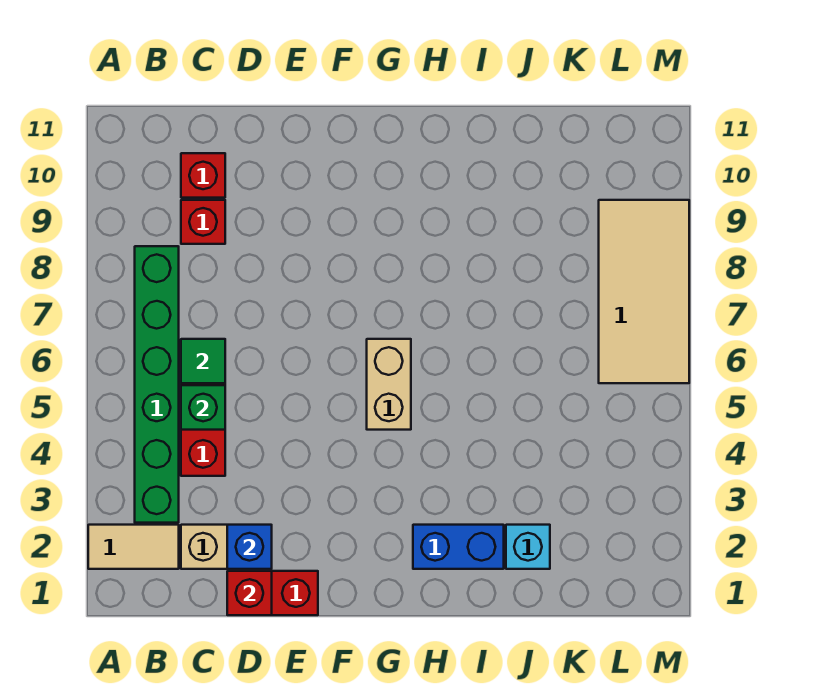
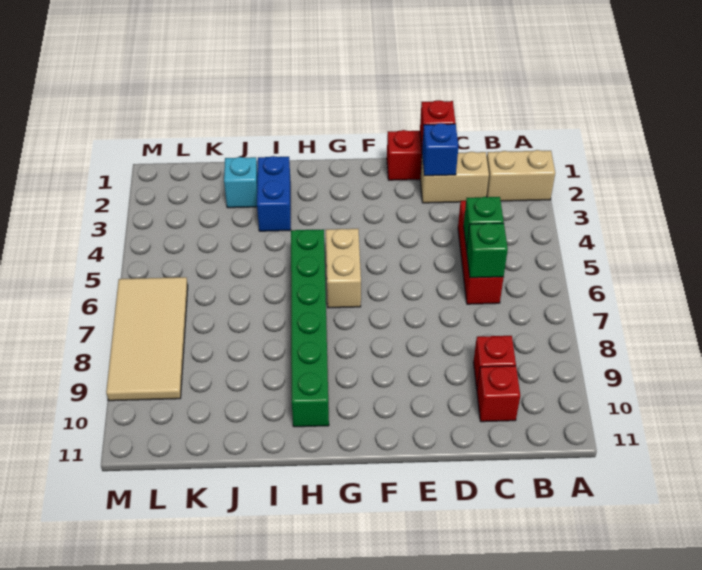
tan 1x2 tile [88,525,179,569] -> tan 1x2 brick [487,150,555,201]
green 1x6 brick [135,246,179,523] -> green 1x6 brick moved to [291,229,329,427]
green 1x1 tile [181,339,225,383] -> green 1x1 brick [467,223,508,278]
blue 1x2 brick [413,525,504,569] -> blue 1x2 brick turned to [257,156,291,231]

